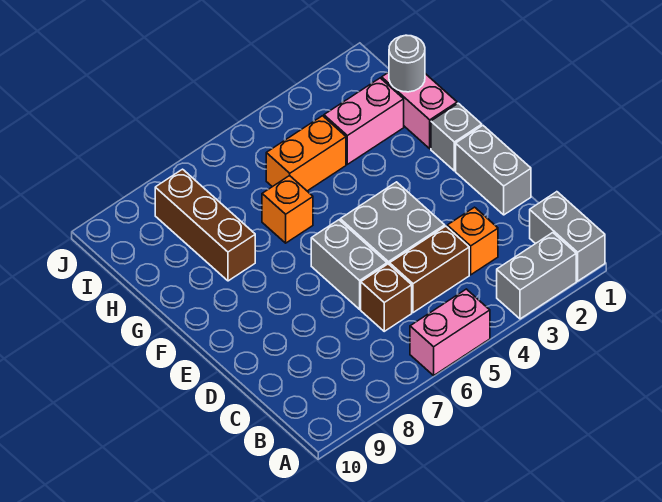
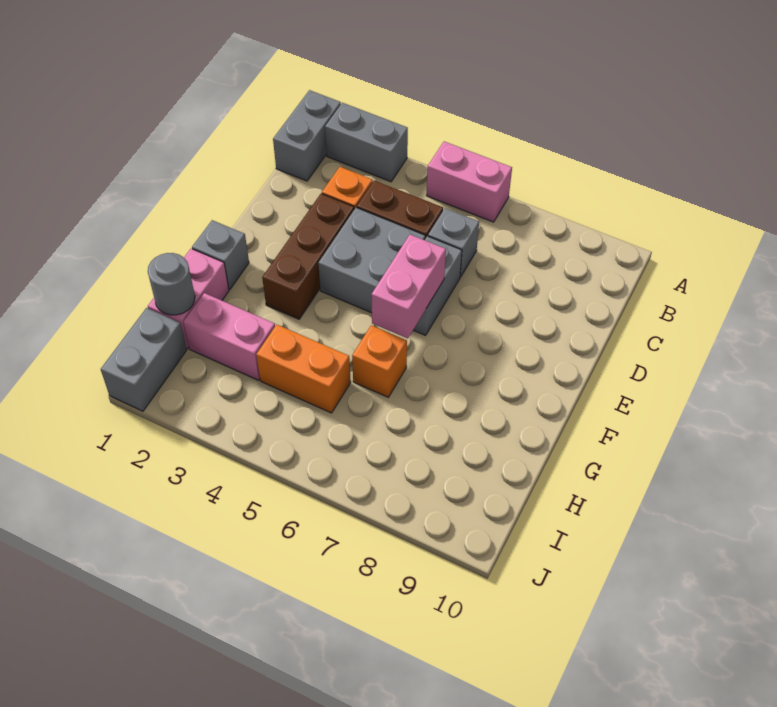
brown 1x1 brick [361,264,412,331] -> grey 1x1 brick [428,208,479,277]
grey 1x2 brick [456,126,531,215] -> grey 1x2 brick moved to [101,308,187,411]
none -> pink 1x2 brick [371,235,446,338]
brown 1x3 brick [155,169,255,281] -> brown 1x3 brick moved to [262,194,354,319]

